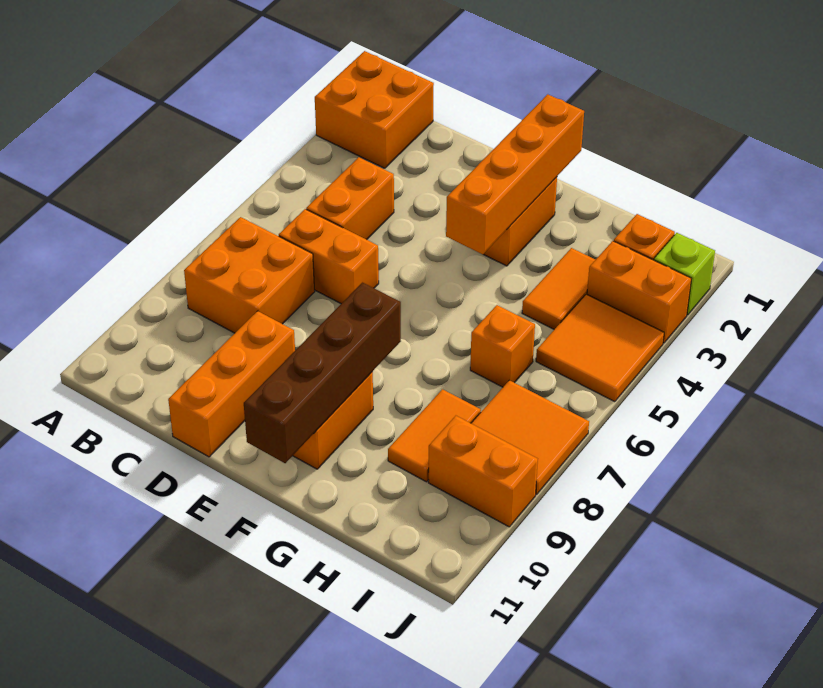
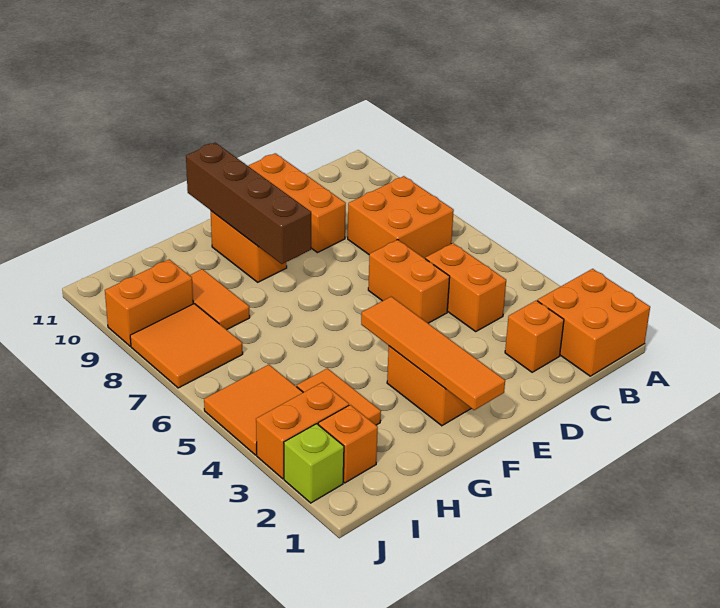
orange 1x2 brick [279,209,379,304] -> orange 1x2 brick turned to [368,240,450,323]
orange 1x4 brick [446,94,584,254] -> orange 1x4 tile [361,297,505,410]
orange 1x1 brick [470,305,535,387] -> orange 1x1 brick moved to [505,300,564,372]

